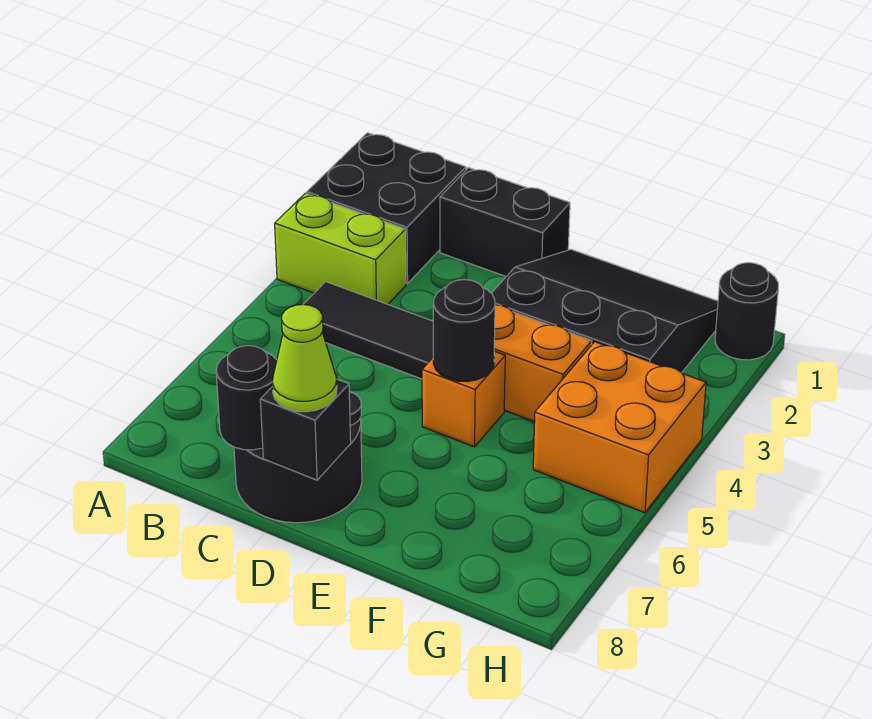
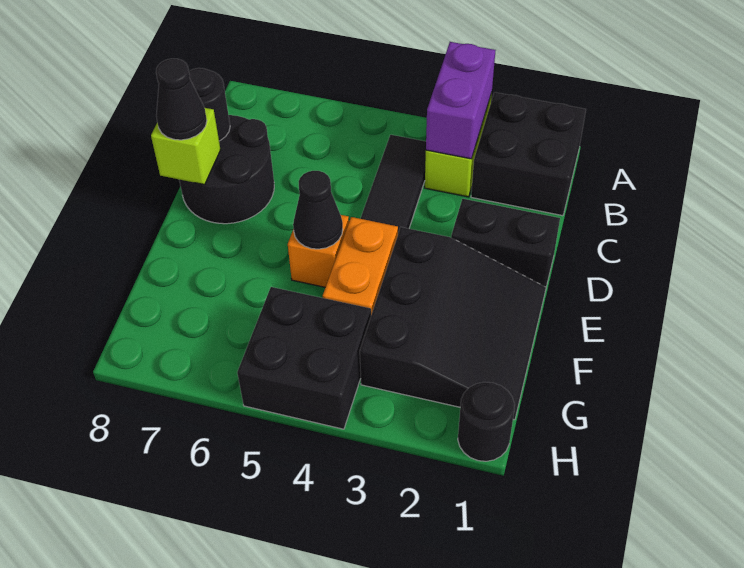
none -> purple 1x2 brick [426,42,495,159]
black 1x2 brick [440,168,570,276] -> black 1x2 brick turned to [451,199,560,287]
black 1x1 brick [260,379,351,480] -> lime 1x1 brick [151,108,220,185]
lime 1x1 cone [272,304,337,412] -> black 1x1 cone [156,59,207,140]
black 1x1 round brick [433,280,495,382] -> black 1x1 cone [293,171,343,249]
orange 2x2 brick [533,342,706,513] -> black 2x2 brick [237,287,371,429]

